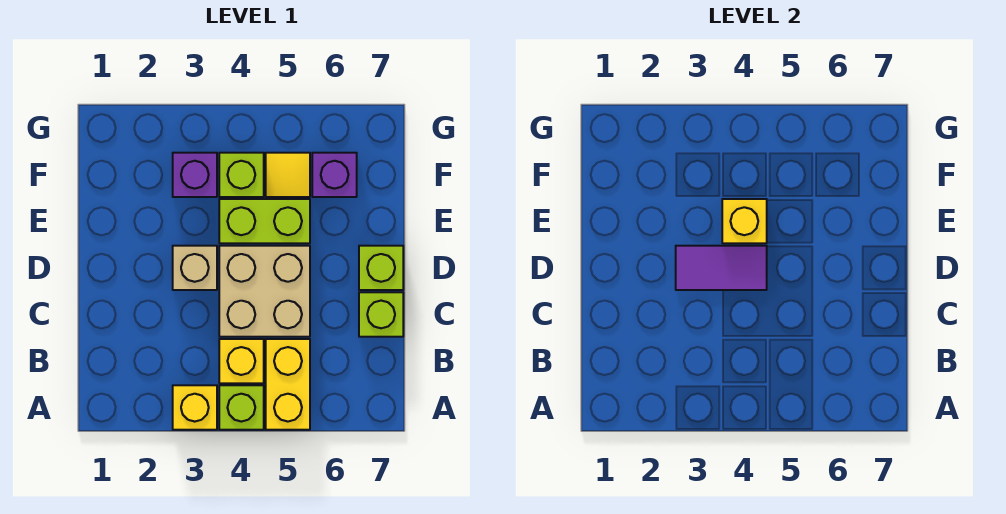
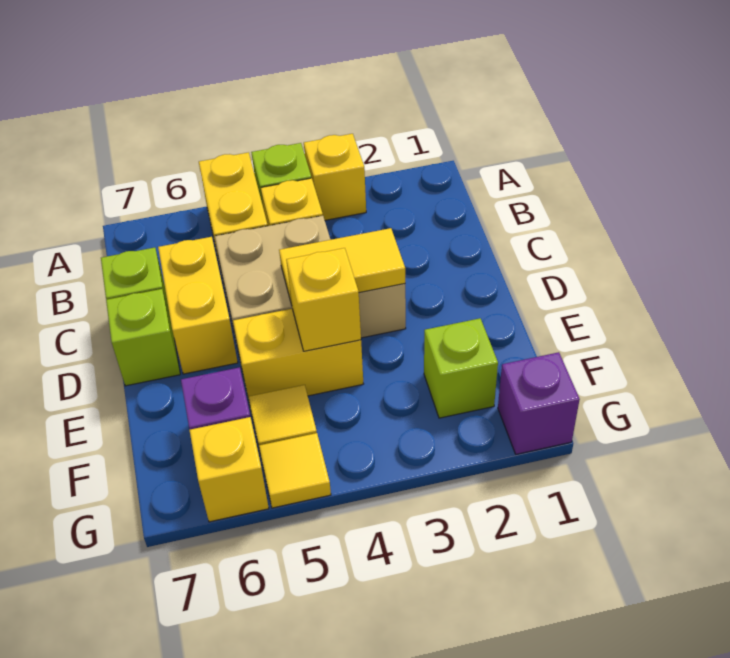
none -> yellow 1x2 brick [158,237,238,374]
purple 1x2 tile [676,246,767,290] -> yellow 1x2 tile [279,228,405,304]
lime 1x2 brick [219,199,310,243] -> yellow 1x2 brick [233,309,363,399]
purple 1x1 brick [173,153,217,197] -> purple 1x1 brick moved to [498,352,580,454]
lime 1x1 brick [219,153,264,197] -> lime 1x1 brick moved to [424,318,498,418]
none -> yellow 1x1 tile [259,433,331,508]
none -> yellow 1x1 brick [190,417,269,522]

